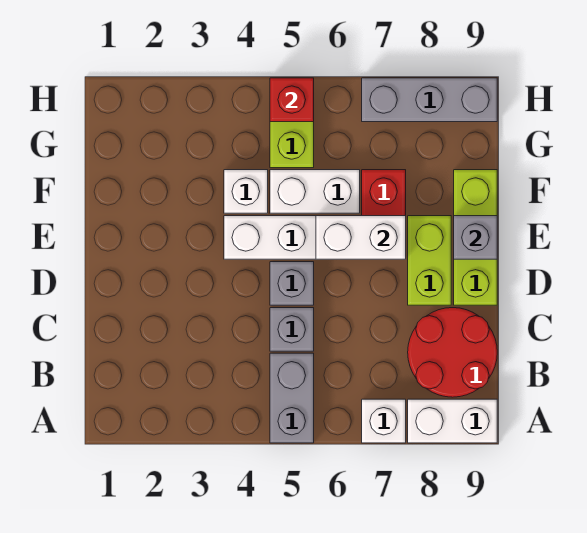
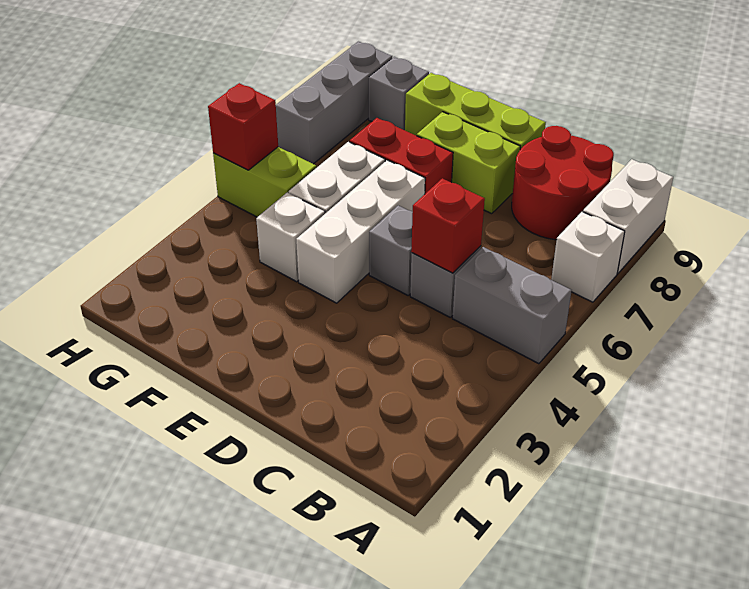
none -> red 1x1 brick [411,178,485,273]
white 1x2 brick [316,216,406,259] -> none
grey 1x1 brick [454,216,497,259] -> grey 1x1 brick moved to [369,57,429,130]

